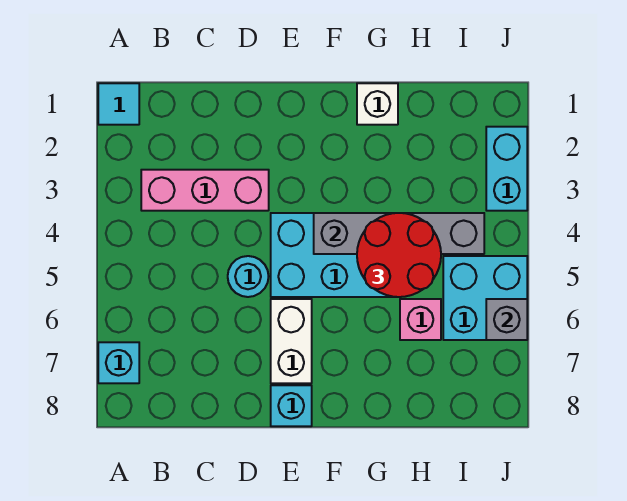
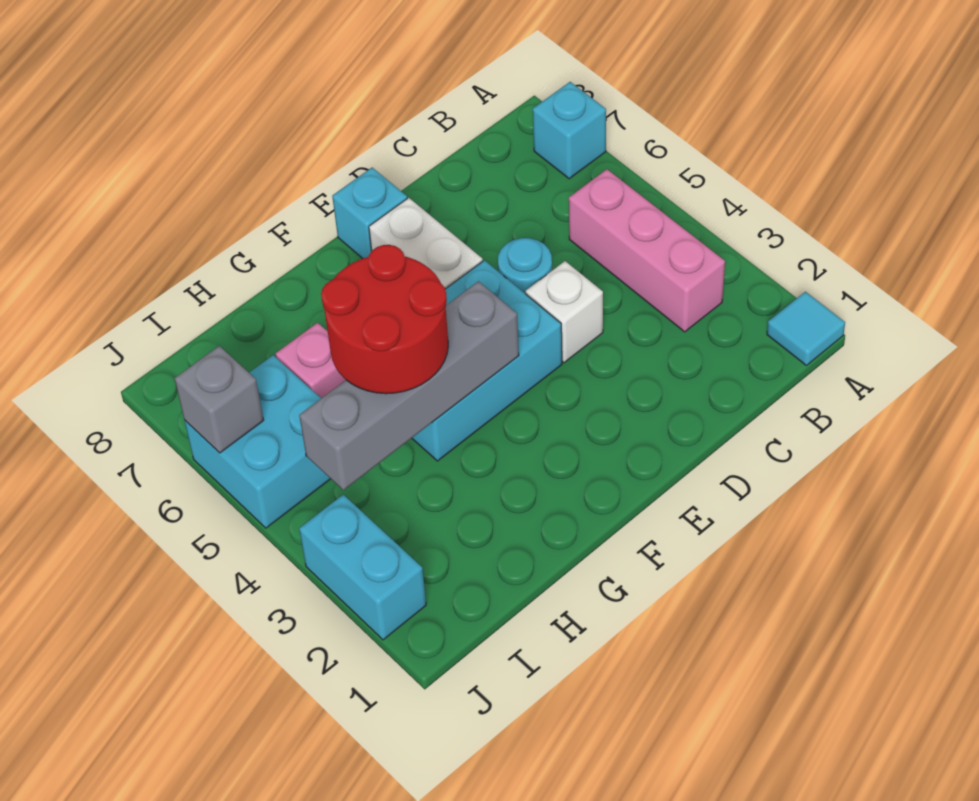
pink 1x3 brick [141,170,269,211] -> pink 1x3 brick turned to [569,169,725,332]
white 1x1 brick [357,83,398,125] -> white 1x1 brick moved to [525,261,603,363]

